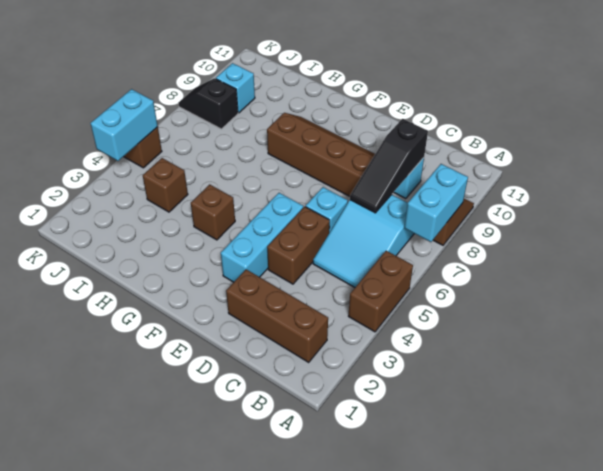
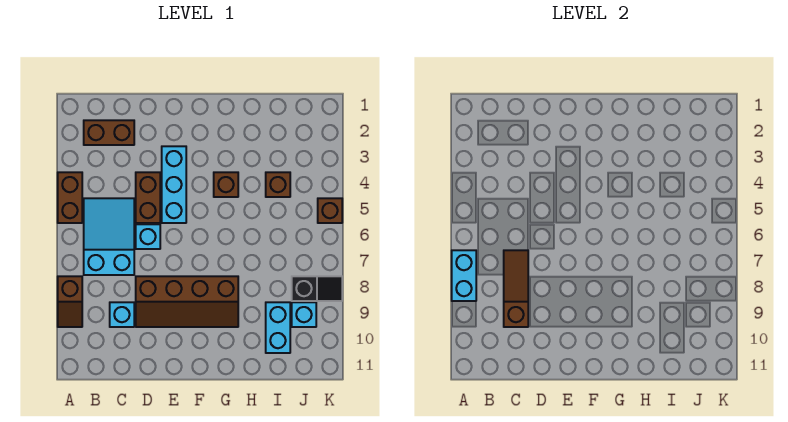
brown 1x3 brick [226,269,328,362] -> brown 1x2 brick [84,120,134,145]
black 1x3 slope [350,119,428,213] -> brown 1x3 slope [504,250,528,327]
cyan 1x2 brick [90,89,158,161] -> cyan 1x2 brick moved to [266,302,290,353]

